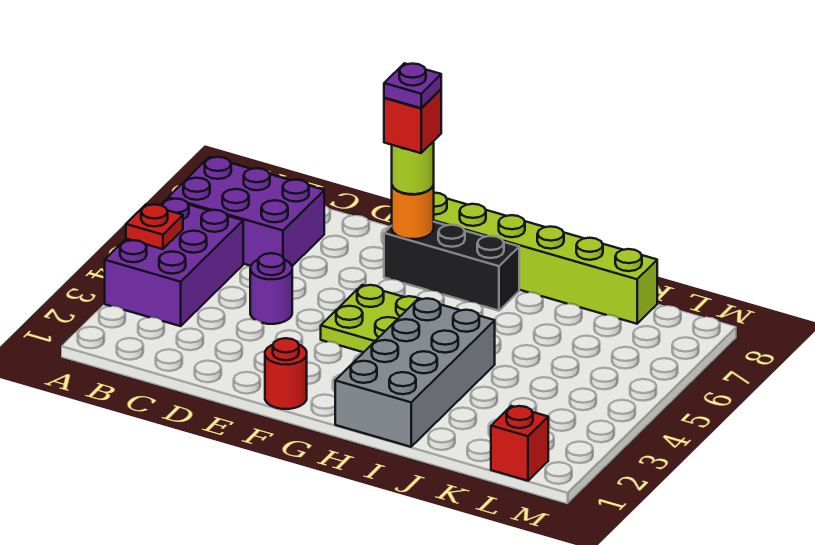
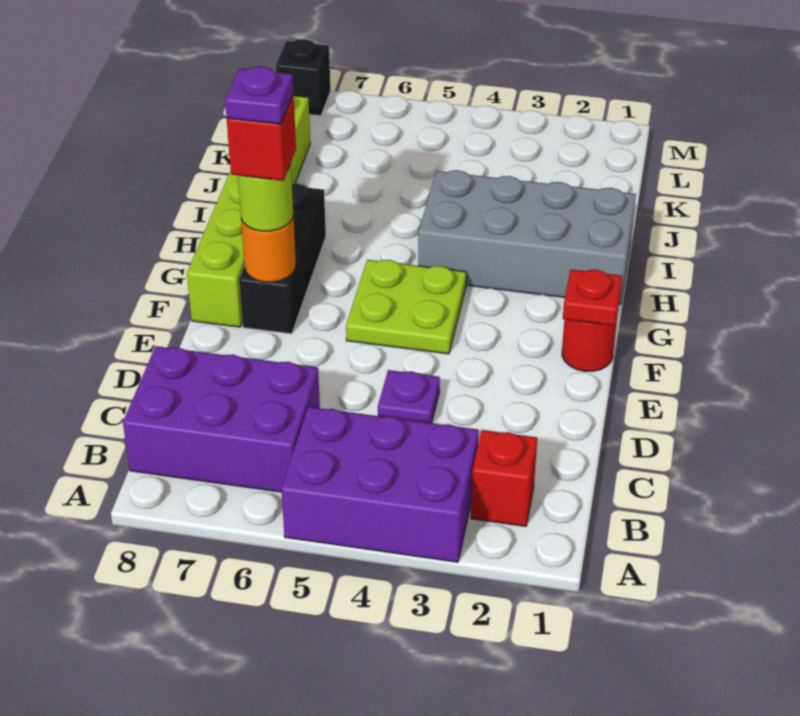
red 1x1 plate [126,204,183,249] -> red 1x1 plate moved to [563,269,622,326]
purple 2x3 brick [168,157,324,266] -> purple 2x3 brick turned to [123,346,320,492]
purple 1x1 round brick [250,253,292,324] -> purple 1x1 plate [378,370,440,423]
red 1x1 brick [491,406,548,481] -> red 1x1 brick moved to [471,430,537,526]
none -> black 1x1 brick [276,39,330,116]

